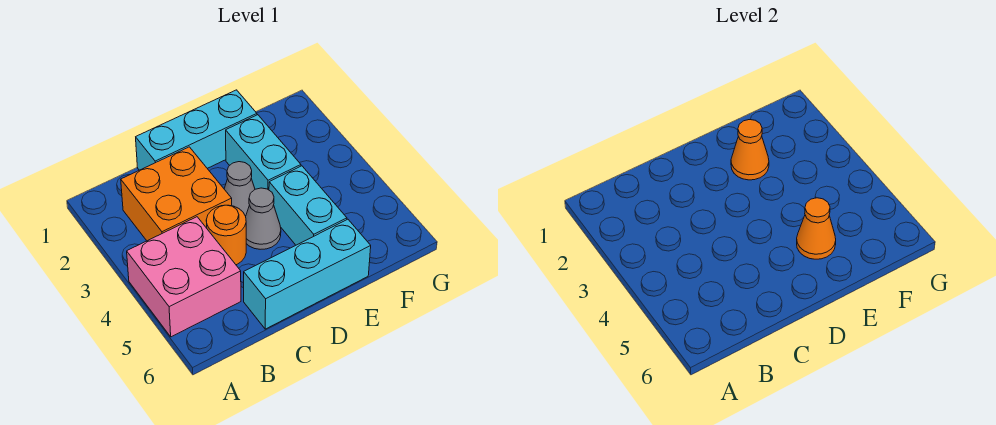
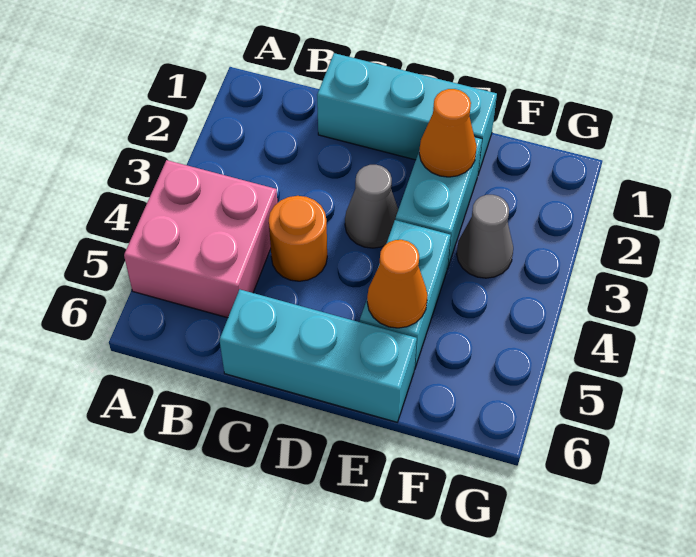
orange 2x2 brick [121,147,232,241] -> none
grey 1x1 cone [246,188,281,249] -> grey 1x1 cone moved to [457,195,513,278]

